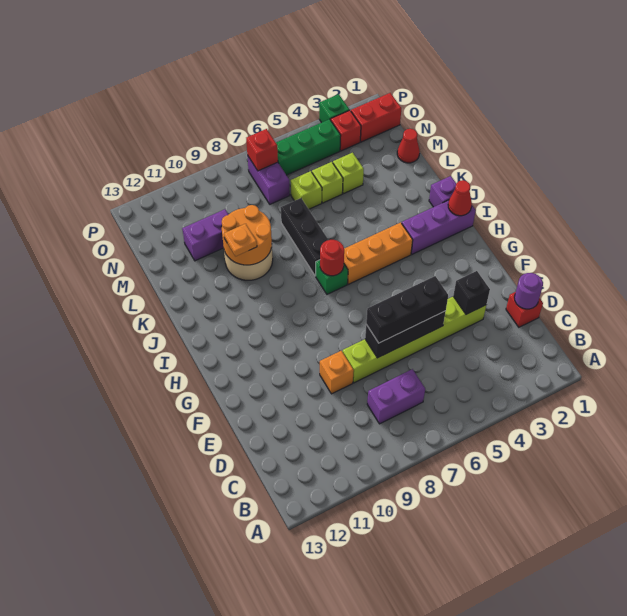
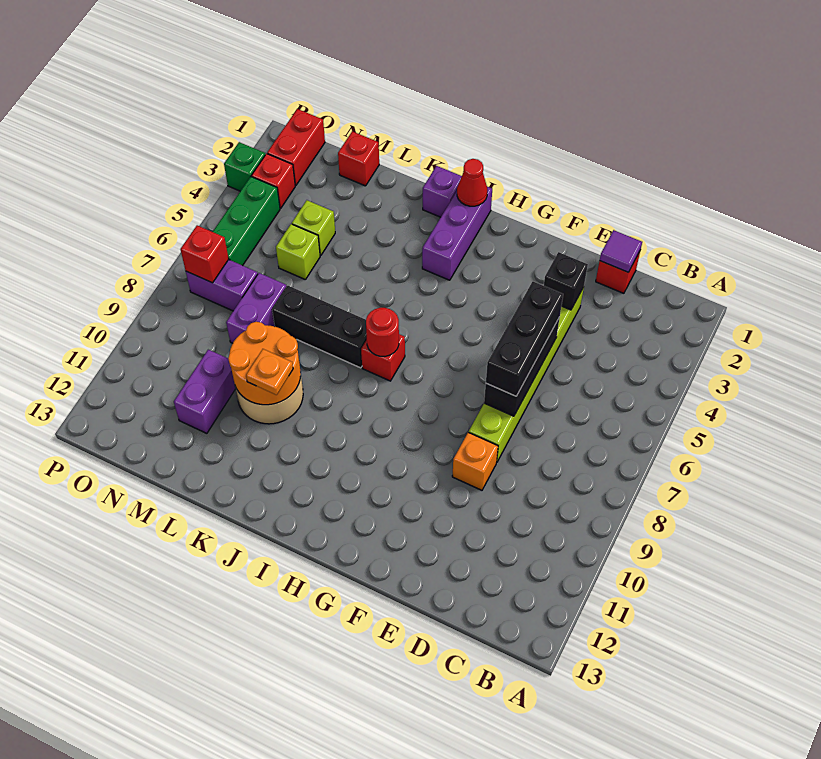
purple 1x2 brick [367,369,425,424] -> purple 1x2 brick moved to [226,273,287,343]
purple 1x1 round brick [514,273,543,309] -> purple 1x1 tile [600,230,642,272]
orange 1x3 brick [344,222,413,284] -> none
green 1x1 brick [316,260,348,294] -> red 1x1 brick [361,334,405,381]
red 1x1 cone [397,129,420,163] -> red 1x1 brick [338,131,379,186]
lime 1x1 brick [291,171,322,209] -> none

